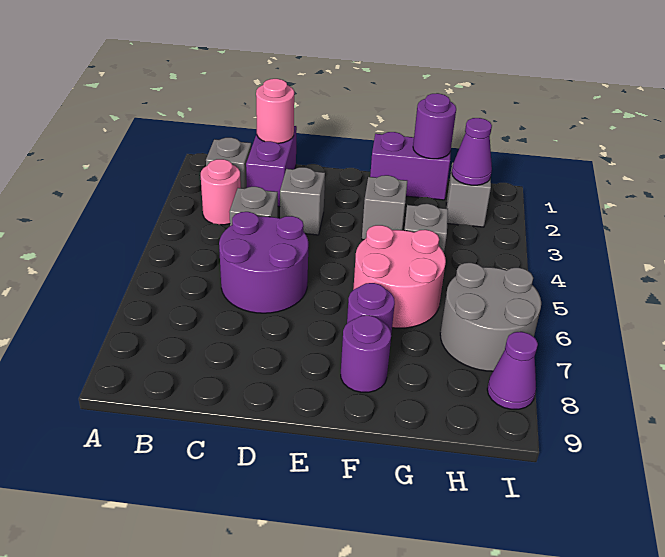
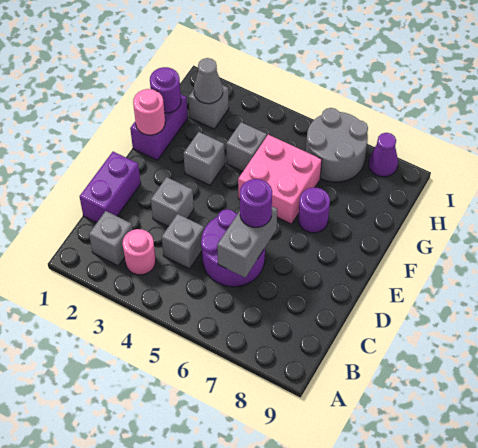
purple 1x2 brick [246,126,297,207] -> purple 1x2 brick turned to [80,152,141,223]
pink 1x1 round brick [256,79,294,144] -> pink 1x1 round brick moved to [133,89,165,135]
none -> grey 1x2 brick [217,207,277,277]
pink 2x2 round brick [353,225,446,328] -> pink 2x2 brick [238,135,322,224]
purple 1x1 round brick [341,315,391,392] -> purple 1x1 round brick moved to [240,179,272,227]
purple 1x1 cone [452,118,492,185] -> grey 1x1 cone [194,58,223,104]

